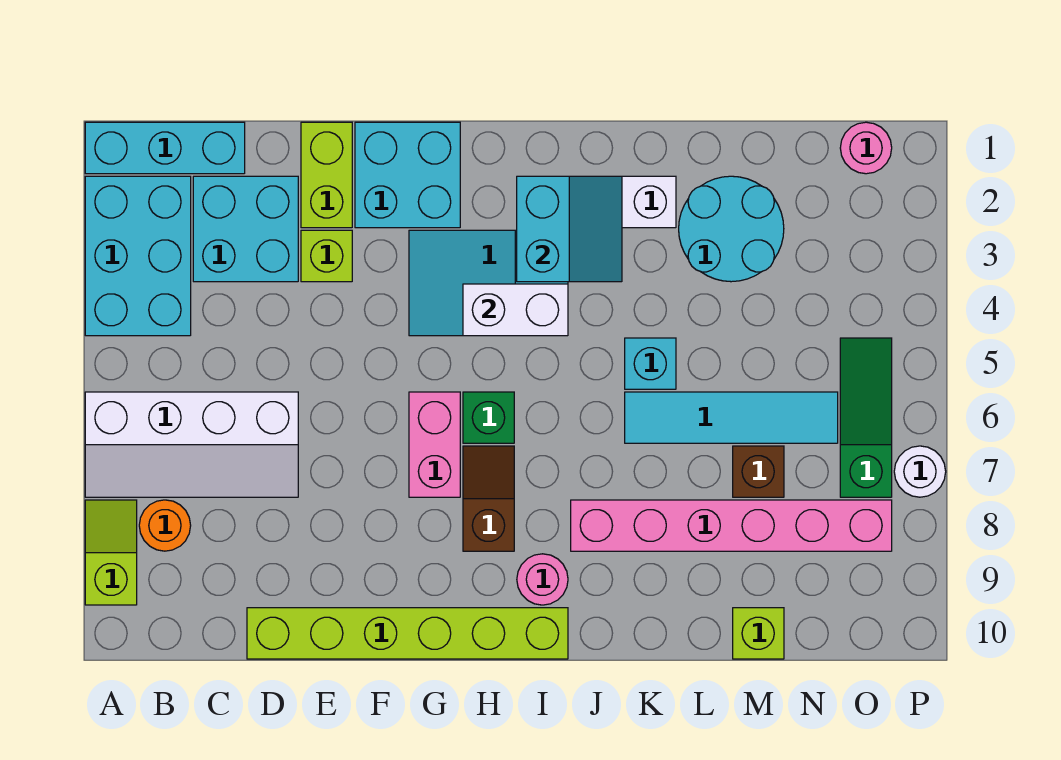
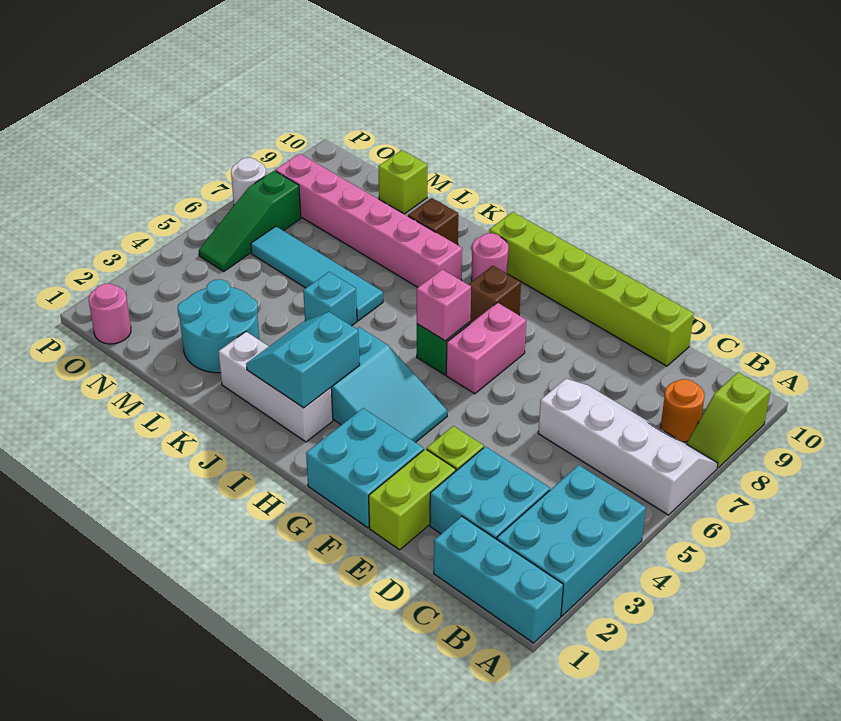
white 1x2 brick [463,284,568,336] -> none
none -> pink 1x1 brick [417,269,471,341]
brown 1x1 brick [733,446,784,497] -> brown 1x1 brick moved to [408,198,458,245]

